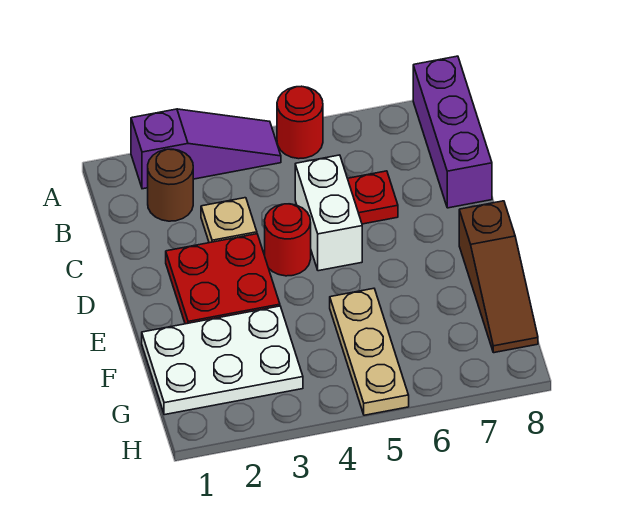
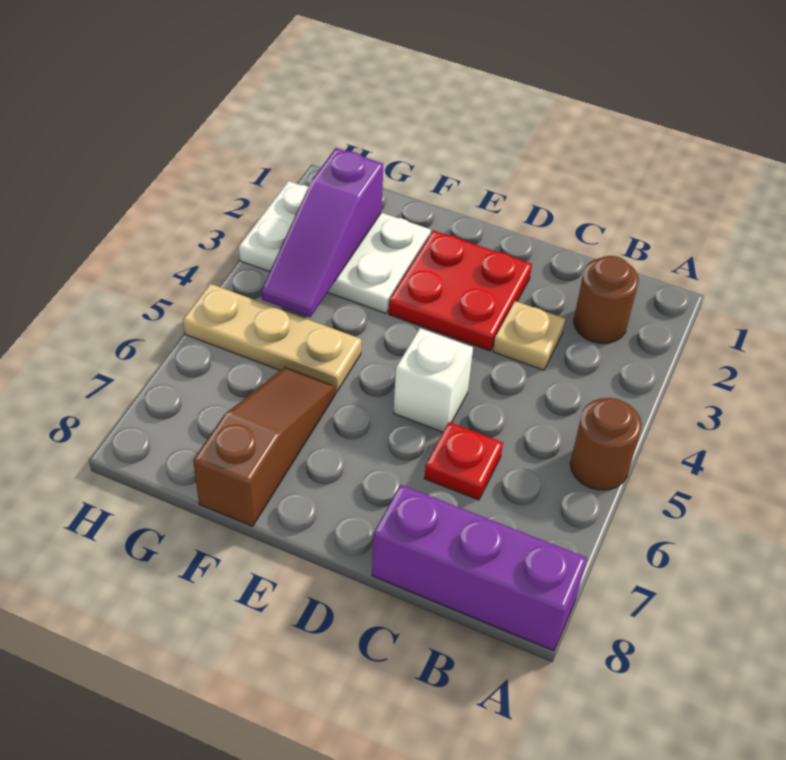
purple 1x3 slope [131,109,281,189] -> purple 1x3 slope moved to [261,148,383,317]
red 1x1 round brick [277,86,323,159] -> brown 1x1 round brick [570,398,642,490]
white 1x2 brick [295,155,362,271] -> white 1x1 brick [393,328,473,432]
red 1x1 round brick [265,204,311,276] -> none
brown 1x3 slope [459,201,538,353] -> brown 1x3 slope turned to [193,367,336,526]
white 2x3 plate [142,306,303,415] -> white 2x3 plate turned to [239,181,431,313]

